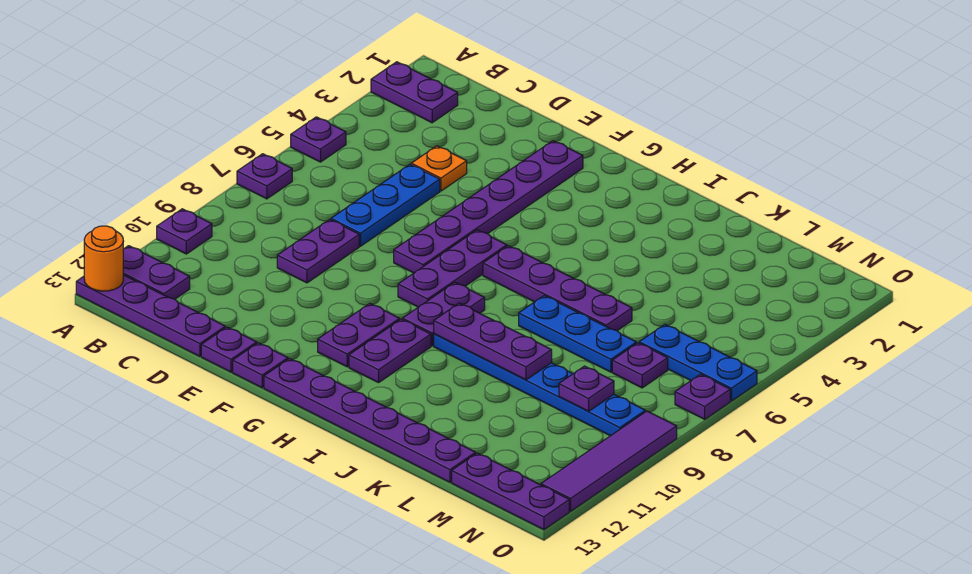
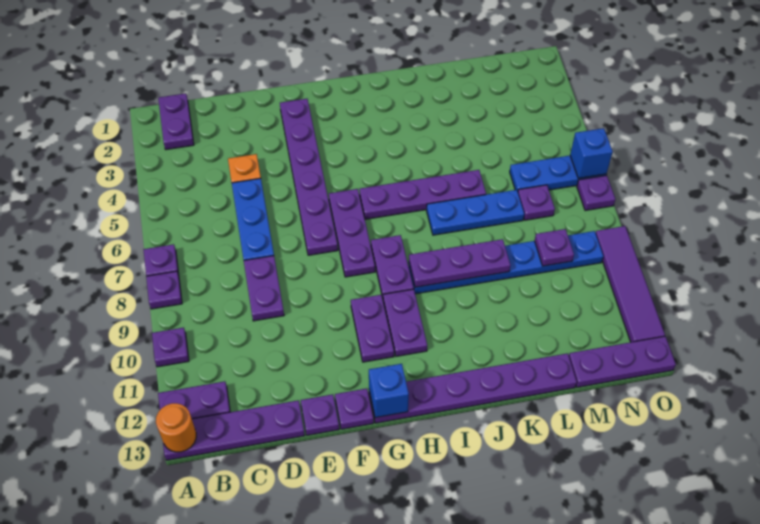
purple 1x2 plate [371,62,458,123] -> purple 1x2 plate turned to [158,93,194,150]
purple 1x1 plate [291,117,346,162] -> purple 1x1 plate moved to [146,271,182,309]
none -> blue 1x1 brick [369,364,409,418]
none -> blue 1x1 brick [570,128,613,178]

